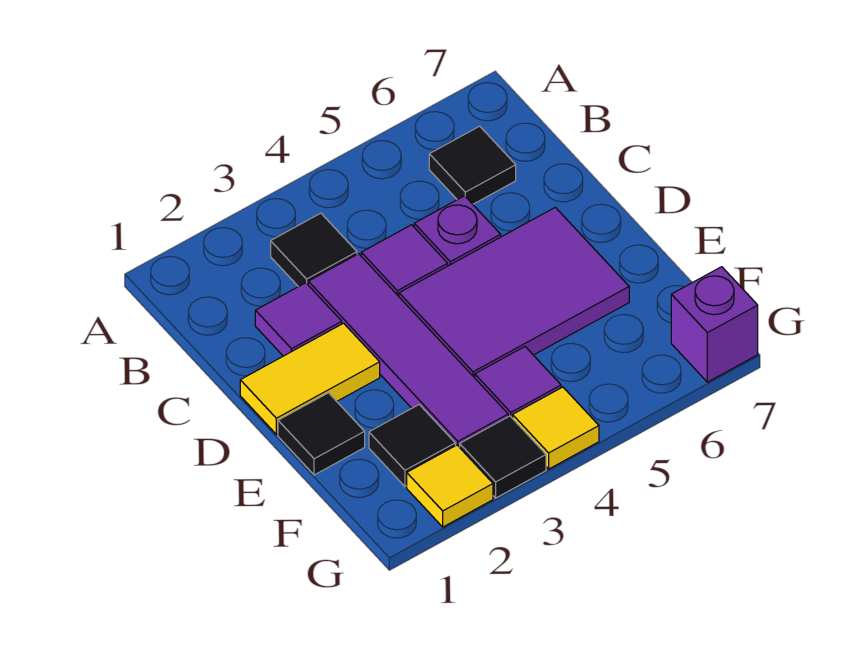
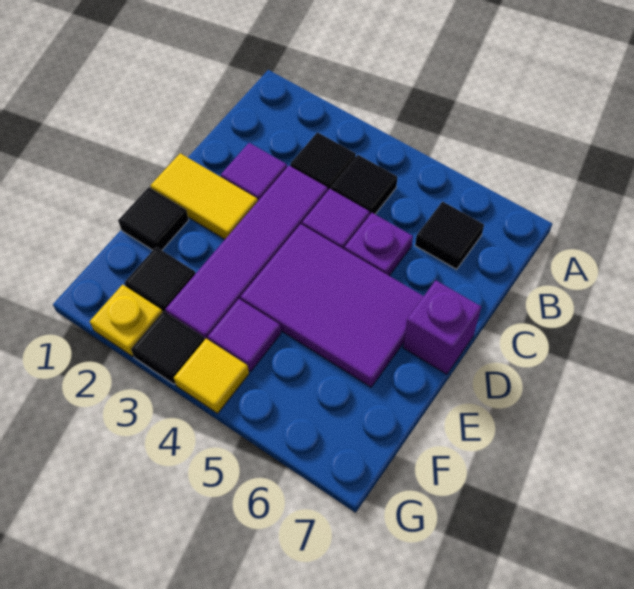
none -> black 1x1 tile [331,155,397,214]
yellow 1x1 tile [407,445,493,527] -> yellow 1x1 plate [90,285,162,356]
purple 1x1 brick [671,267,758,382] -> purple 1x1 brick moved to [403,280,481,374]

